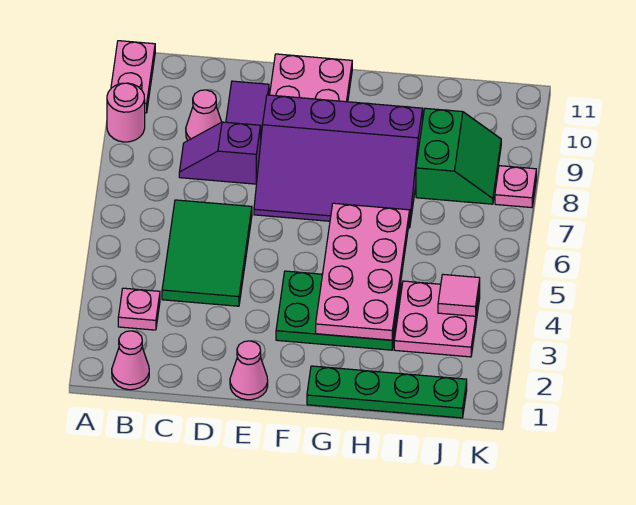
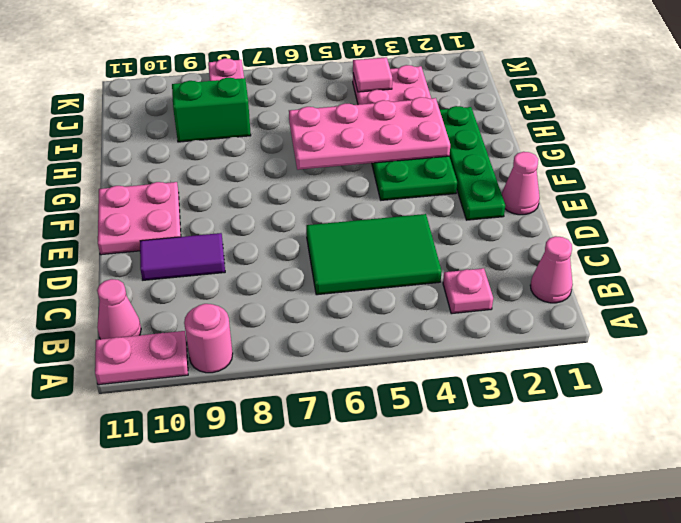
purple 1x2 slope [179,122,261,184] -> none
pink 1x1 cone [186,90,221,140] -> pink 1x1 cone moved to [97,279,141,339]
purple 3x4 slope [254,95,423,228] -> none
green 1x4 plate [307,366,467,418] -> green 1x4 plate moved to [440,106,505,220]

